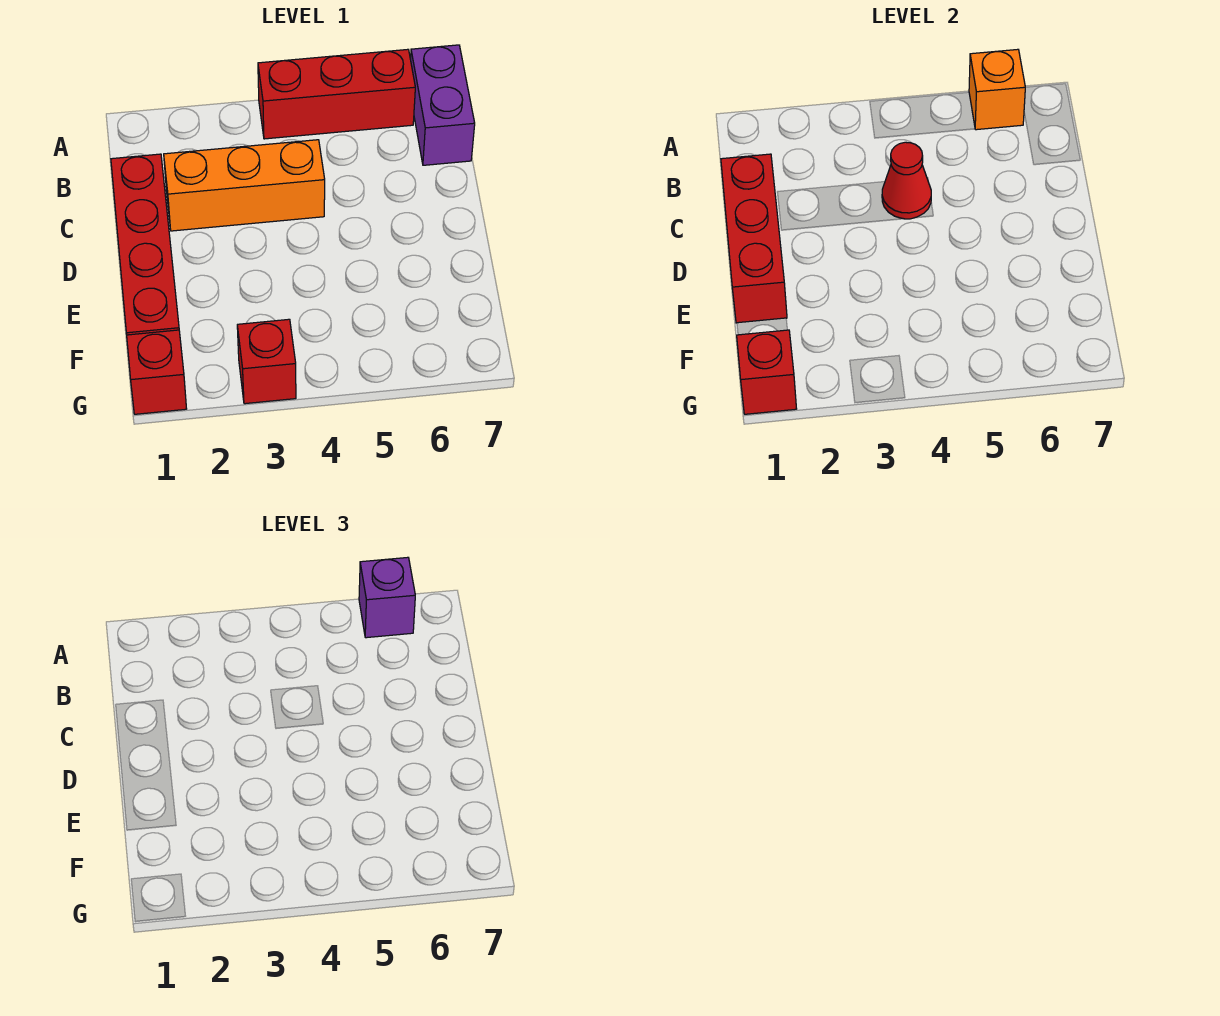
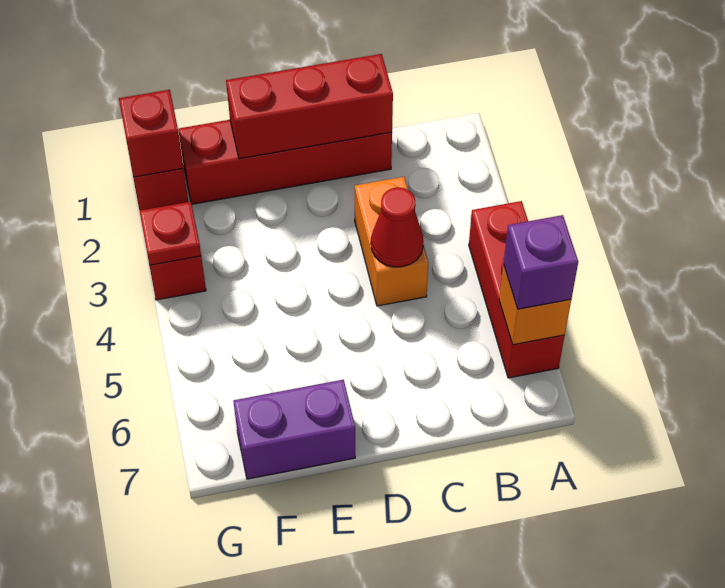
purple 1x2 brick [411,45,475,165] -> purple 1x2 brick moved to [233,380,355,479]
orange 1x3 brick [164,140,325,231] -> orange 1x2 brick [355,177,428,306]
none -> red 1x1 plate [139,202,201,265]

